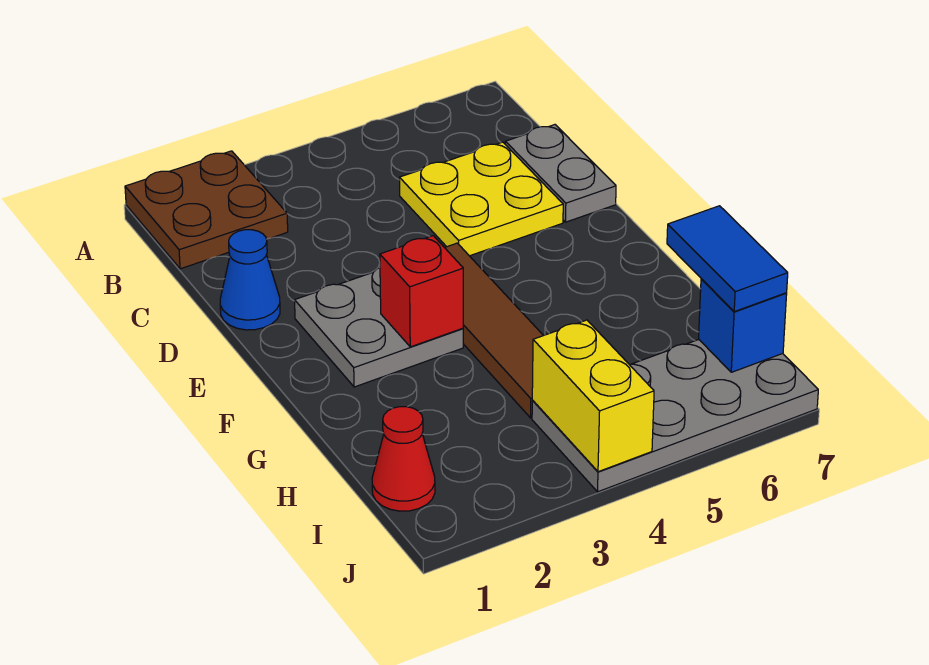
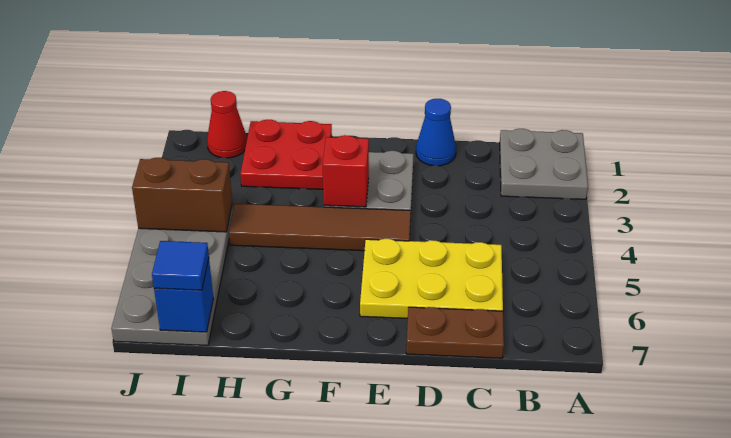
brown 2x2 plate [125,151,288,269] -> grey 2x2 plate [500,129,588,199]
yellow 2x2 plate [399,142,563,256] -> yellow 2x3 plate [360,239,503,318]
grey 1x2 plate [505,125,616,222] -> brown 1x2 plate [406,307,504,358]
none -> red 2x2 plate [240,120,332,189]
blue 1x2 tile [667,206,788,312] -> blue 1x1 tile [152,241,209,290]
yellow 1x2 brick [532,320,654,472] -> brown 1x2 brick [132,158,232,232]

